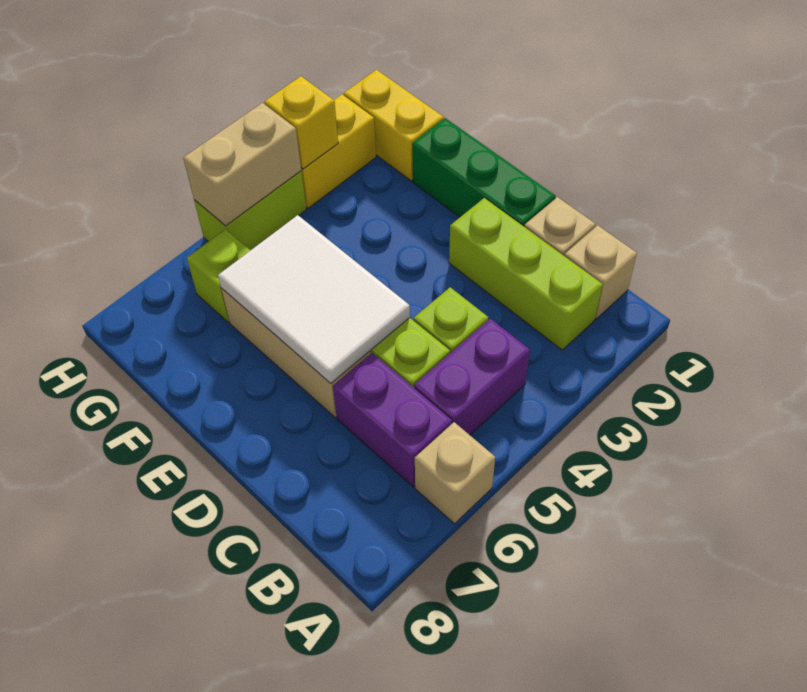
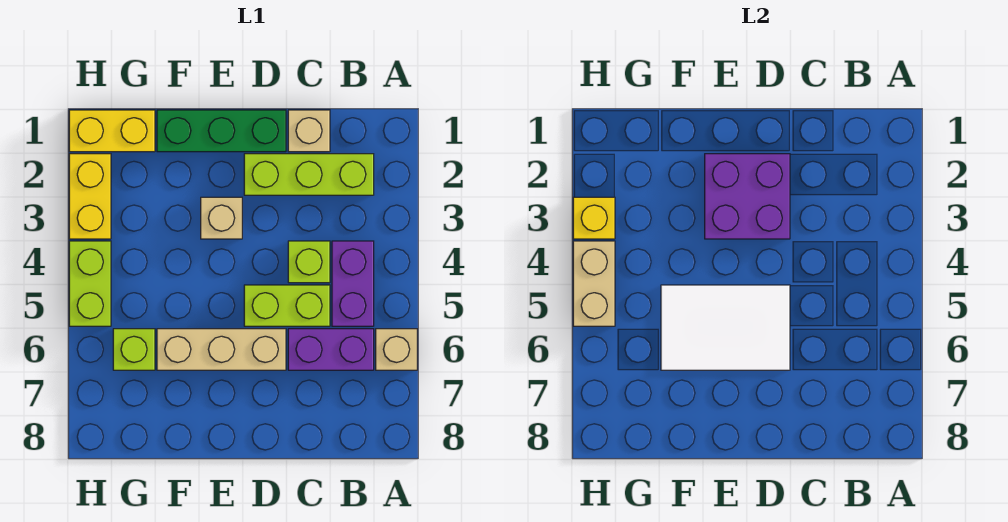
tan 1x1 brick [564,225,637,319] -> tan 1x1 brick moved to [201,197,242,239]
none -> purple 2x2 brick [705,154,790,239]

